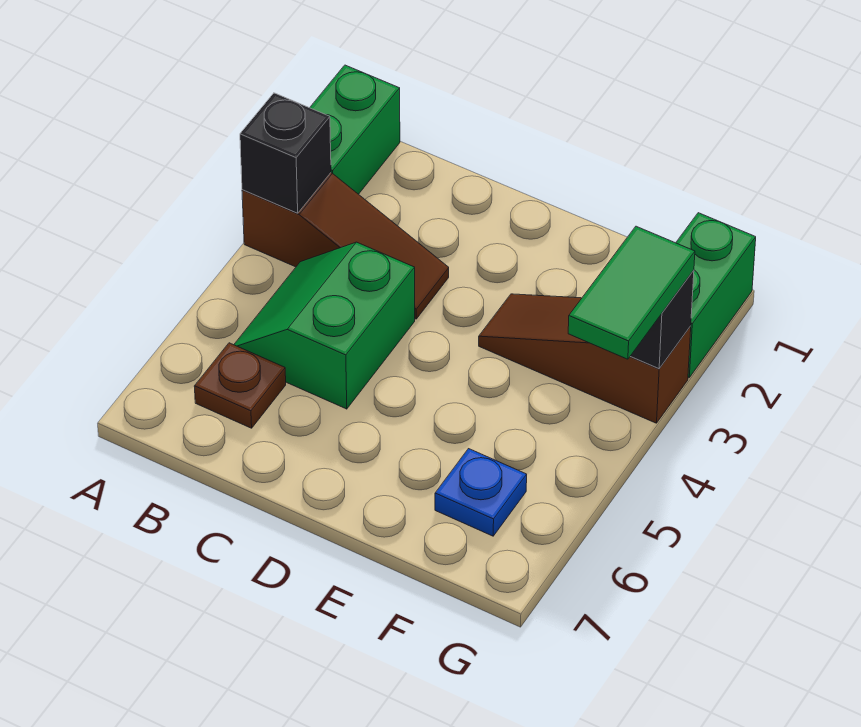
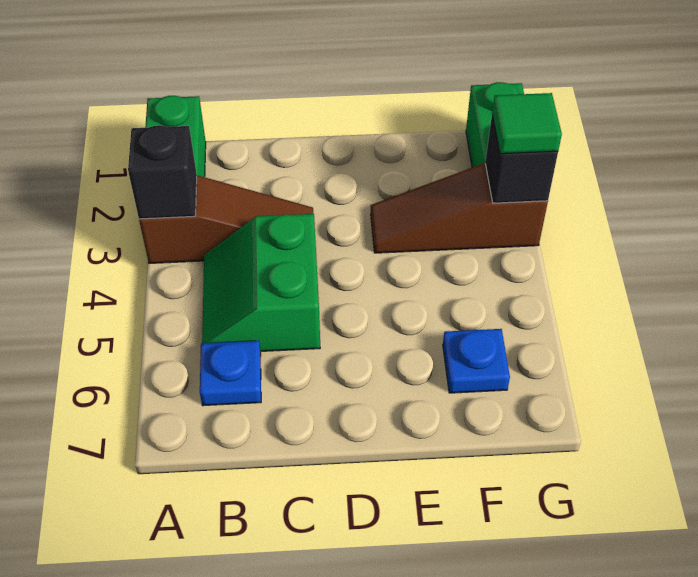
brown 1x1 plate [194,343,286,428] -> blue 1x1 plate [200,341,261,406]
green 1x2 tile [568,226,695,359] -> green 1x1 tile [492,93,562,154]

